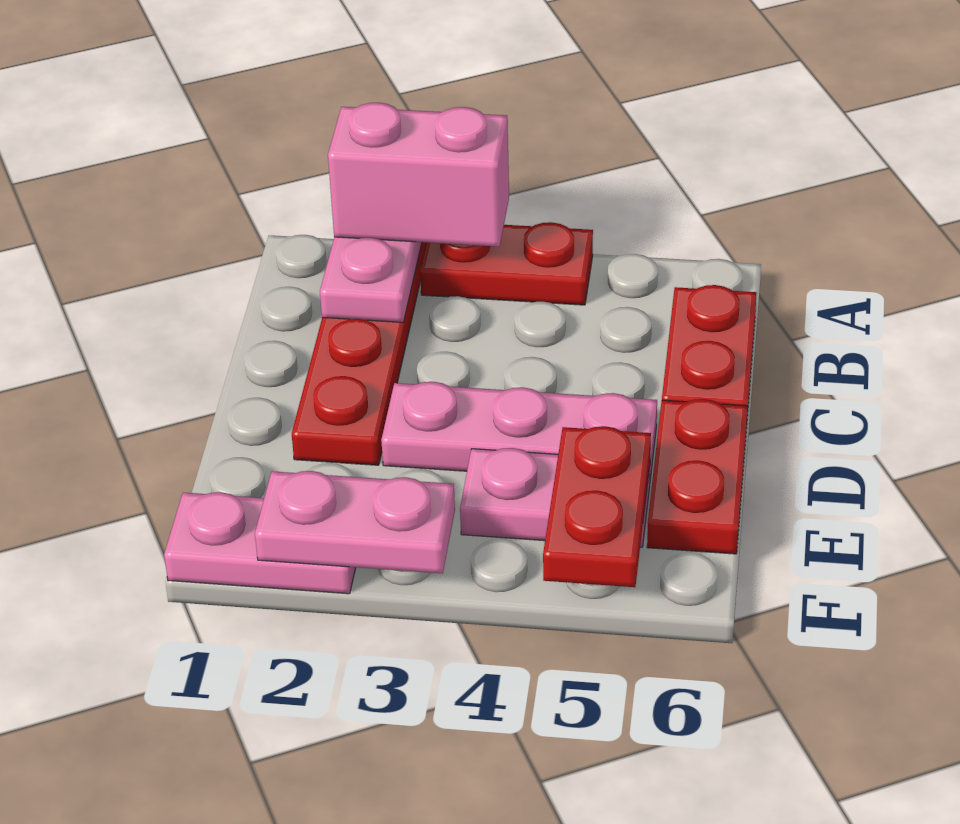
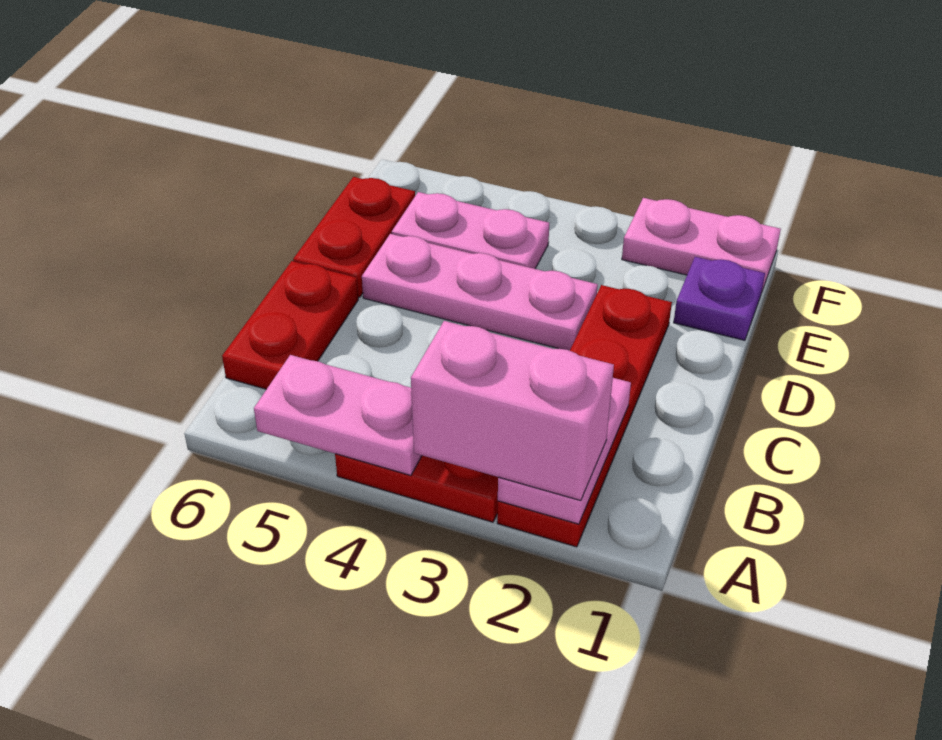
none -> purple 1x1 plate [674,257,765,340]
red 1x2 plate [543,426,651,587] -> none
pink 1x2 plate [255,471,455,573] -> pink 1x2 plate moved to [254,355,422,475]

